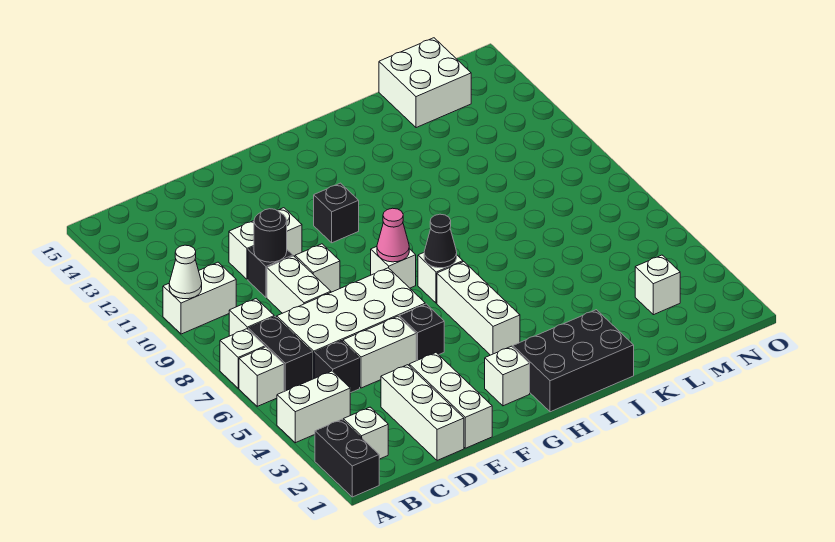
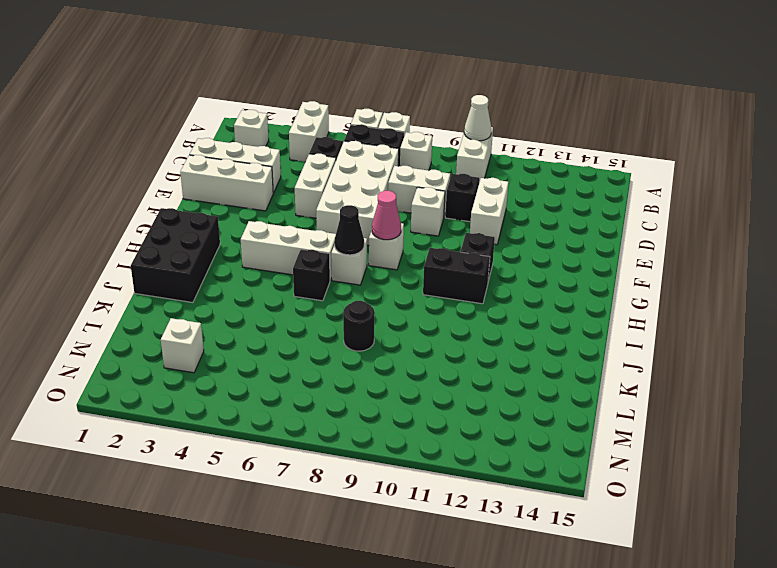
black 1x2 brick [315,419,379,497] -> black 1x2 brick moved to [423,248,490,304]
black 1x1 round brick [254,209,287,262] -> black 1x1 round brick moved to [343,301,375,351]
black 1x1 brick [399,304,444,361] -> black 1x1 brick moved to [293,249,330,301]
white 1x1 brick [485,346,530,406] -> none
white 2x2 brick [379,38,471,128] -> none

